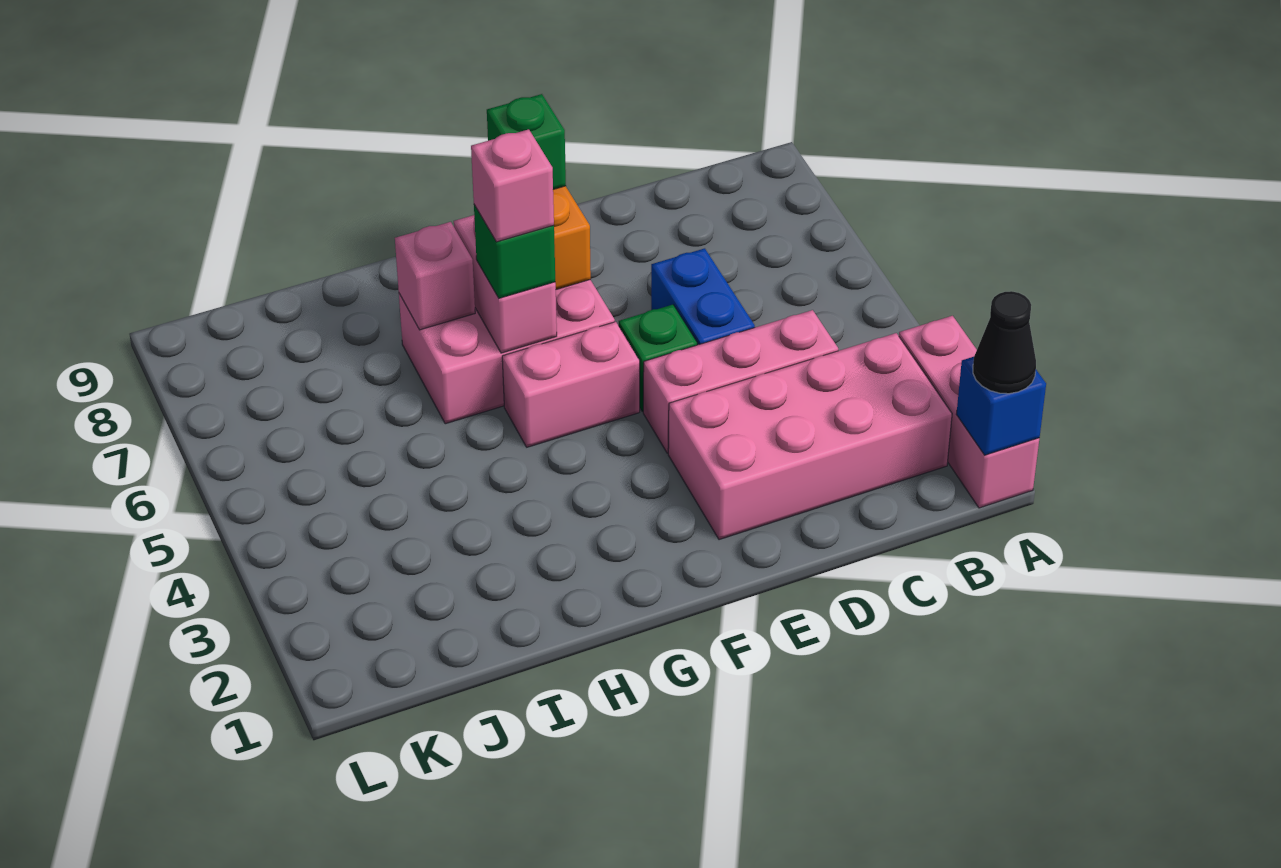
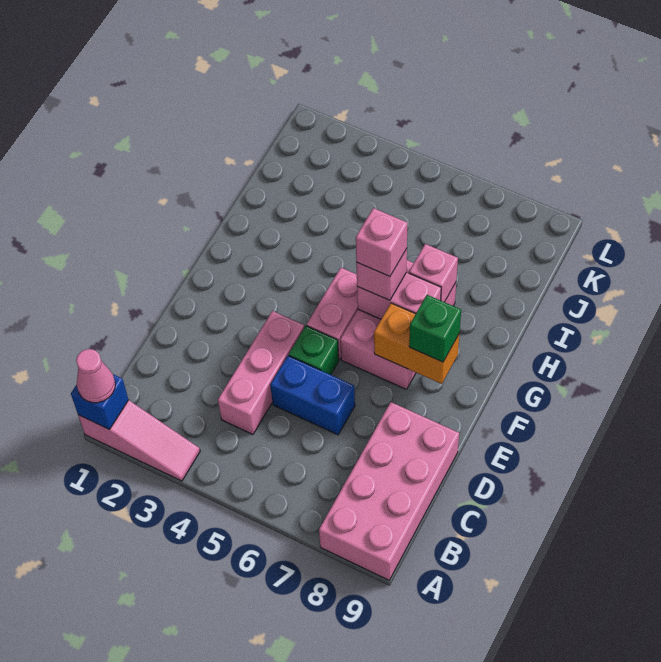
pink 1x3 brick [899,316,1039,508] -> pink 1x3 slope [78,400,200,481]
black 1x1 cone [973,291,1036,394] -> pink 1x1 cone [76,349,115,403]
pink 2x4 brick [668,333,952,540] -> pink 2x4 brick moved to [319,402,459,580]
green 1x1 brick [474,205,555,298] -> pink 1x1 brick [356,249,407,300]

